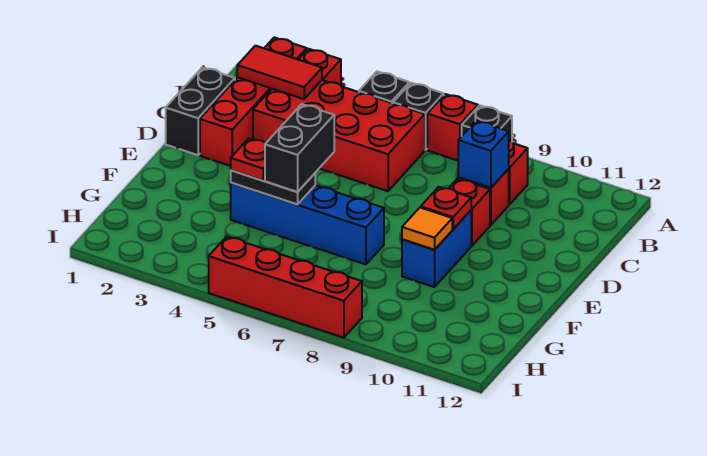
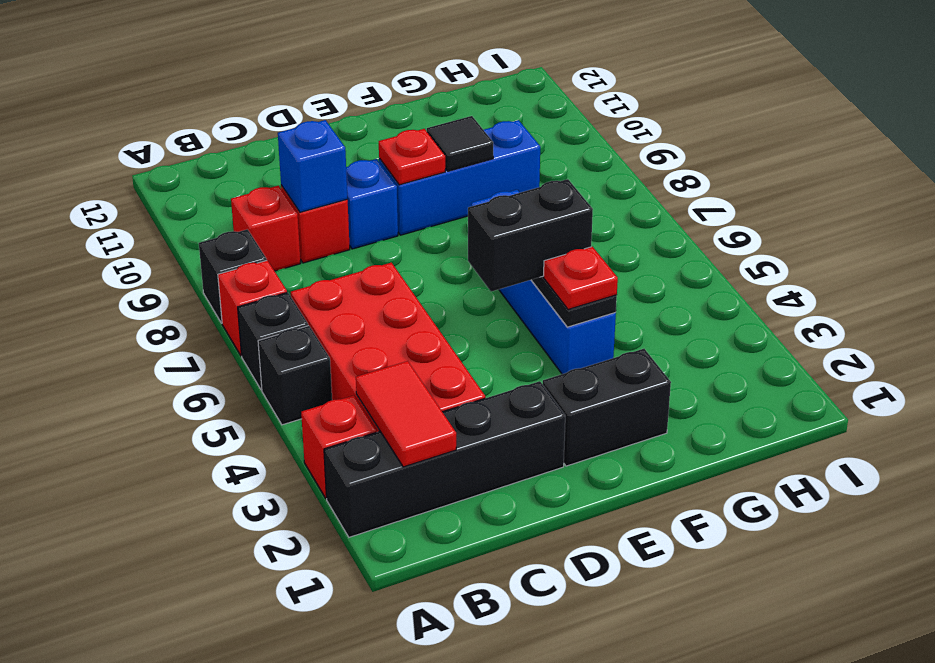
red 1x4 brick [200,37,307,166] -> black 1x4 brick [324,381,565,537]
black 1x2 brick [166,67,235,155] -> black 1x2 brick moved to [543,349,671,466]
red 1x1 brick [448,179,490,246] -> blue 1x1 brick [346,159,398,249]
blue 1x2 brick [402,210,471,287] -> blue 1x3 brick [379,120,540,235]
orange 1x1 tile [402,207,452,250] -> black 1x1 tile [427,116,493,171]
red 1x4 brick [209,237,362,338] -> none

